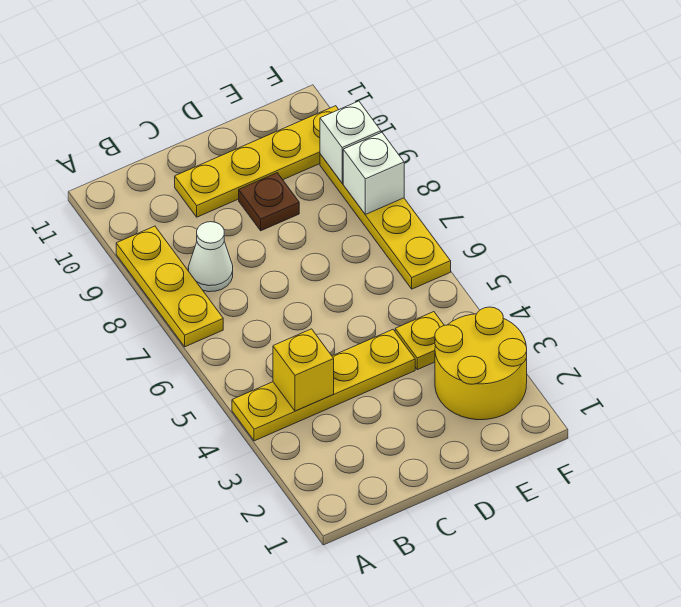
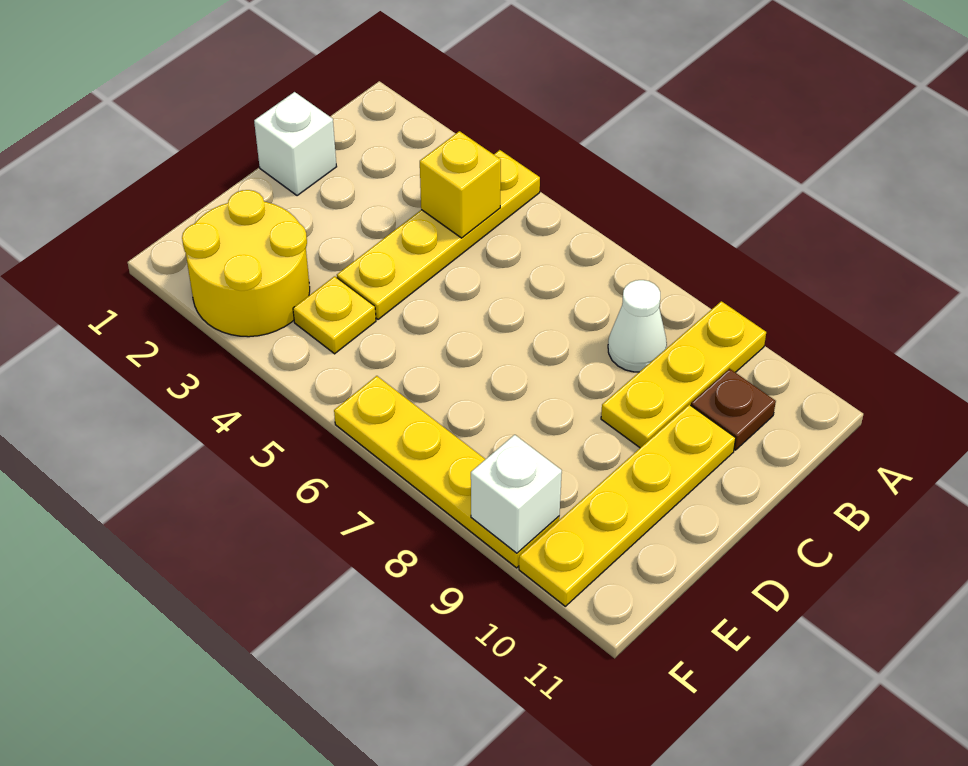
yellow 1x3 plate [116,226,223,347] -> yellow 1x3 plate turned to [601,301,766,448]
brown 1x1 plate [239,173,299,231] -> brown 1x1 plate moved to [691,369,776,450]
white 1x1 brick [343,133,404,214] -> white 1x1 brick moved to [254,92,337,196]

